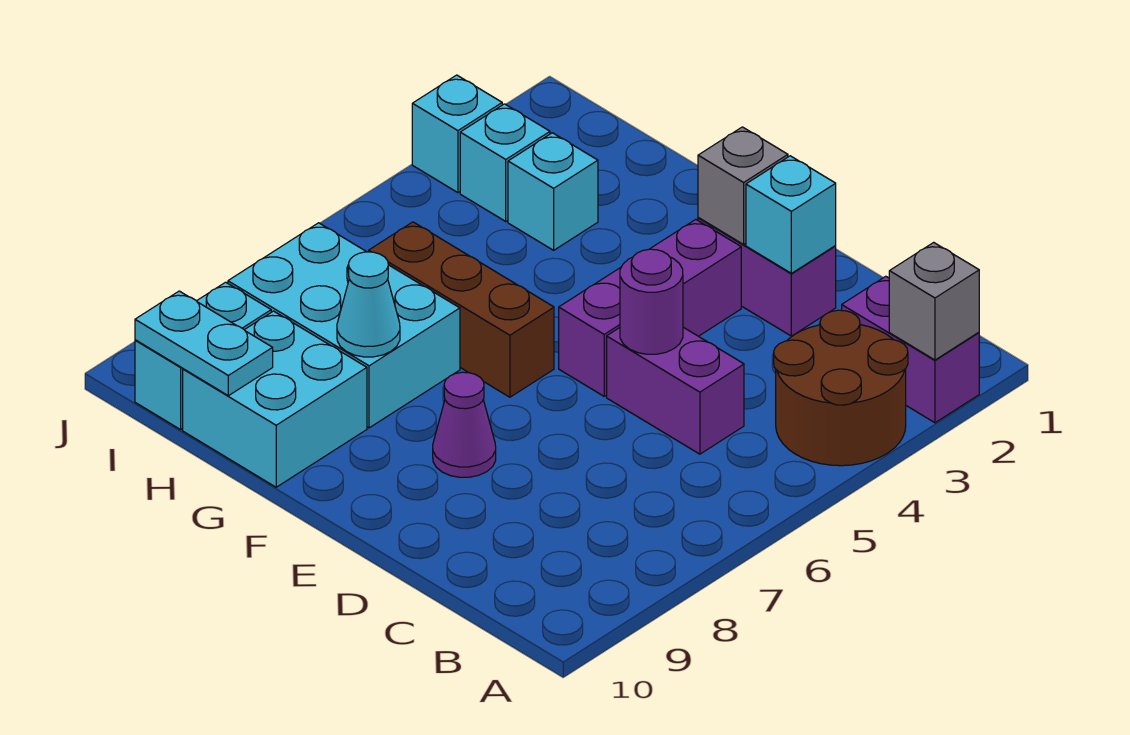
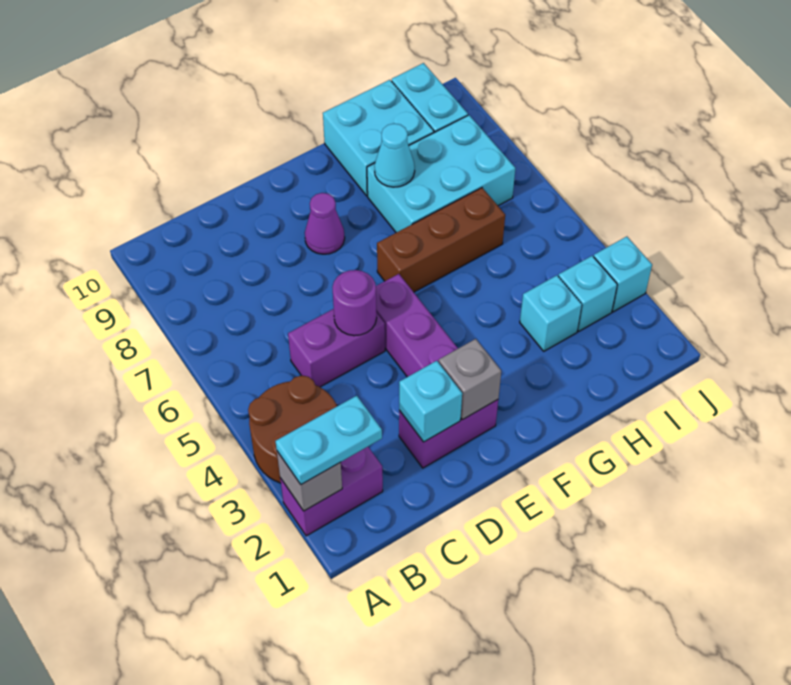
cyan 1x2 plate [135,291,273,396] -> cyan 1x2 plate moved to [276,396,382,485]

